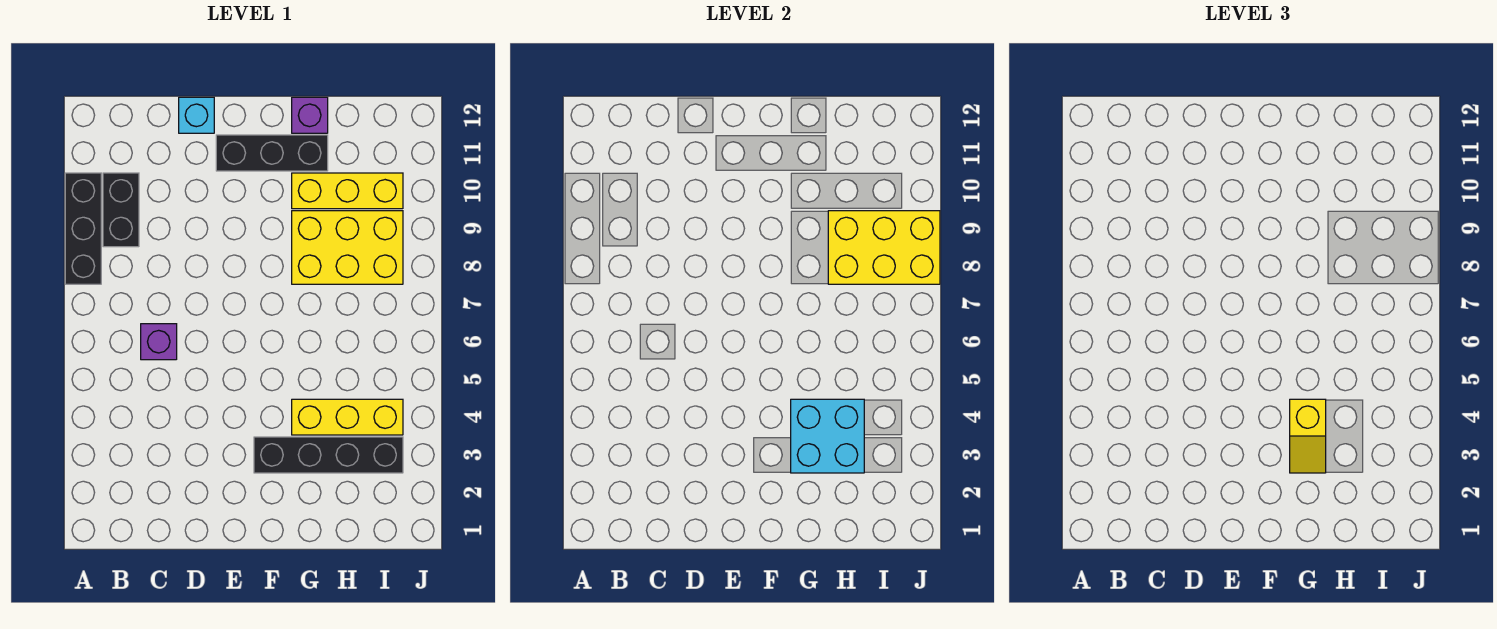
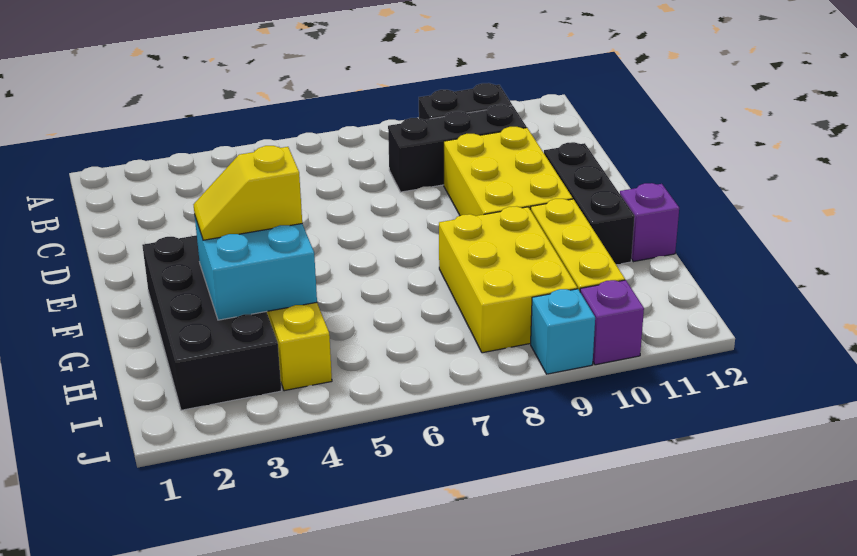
black 1x3 brick [65,173,101,284] -> black 1x3 brick moved to [388,104,527,192]
purple 1x1 brick [141,324,177,360] -> purple 1x1 brick moved to [580,280,644,365]
cyan 1x1 brick [179,97,214,133] -> cyan 1x1 brick moved to [531,289,595,374]
black 1x4 brick [254,437,403,473] -> black 2x4 brick [142,235,281,410]
yellow 2x3 brick [828,211,940,284] -> yellow 2x3 brick moved to [444,127,573,216]

